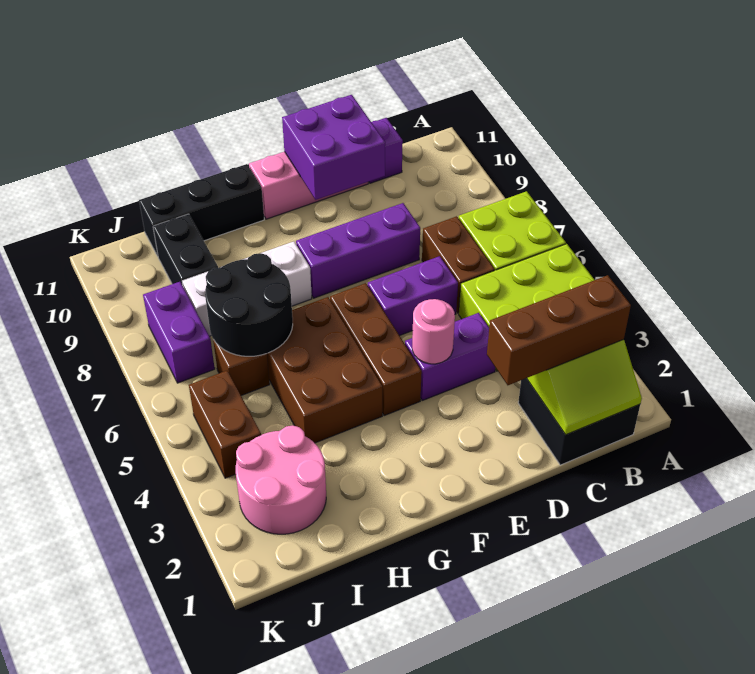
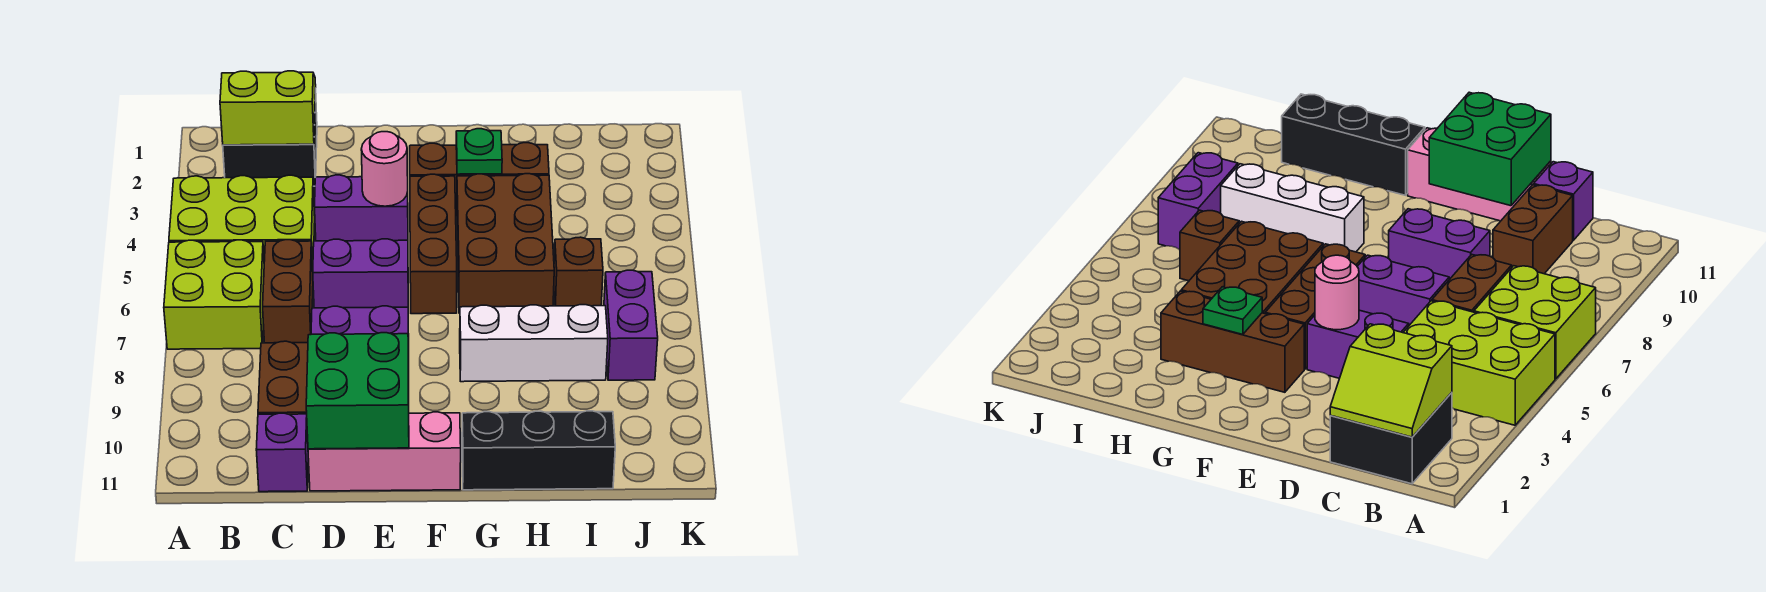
brown 1x3 brick [487,275,631,385] -> brown 1x3 brick moved to [410,143,549,216]
purple 1x3 brick [296,203,420,298] -> purple 1x2 brick [311,306,409,368]
purple 2x2 brick [282,95,385,200] -> green 2x2 brick [306,333,409,449]
none -> green 1x1 plate [456,129,502,174]
black 2x2 round brick [205,253,293,356] -> none
pink 2x2 round brick [236,425,326,534] -> none
black 1x2 brick [153,214,218,285] -> none
brown 1x2 brick [189,371,261,478] -> brown 1x2 brick moved to [258,341,308,414]

